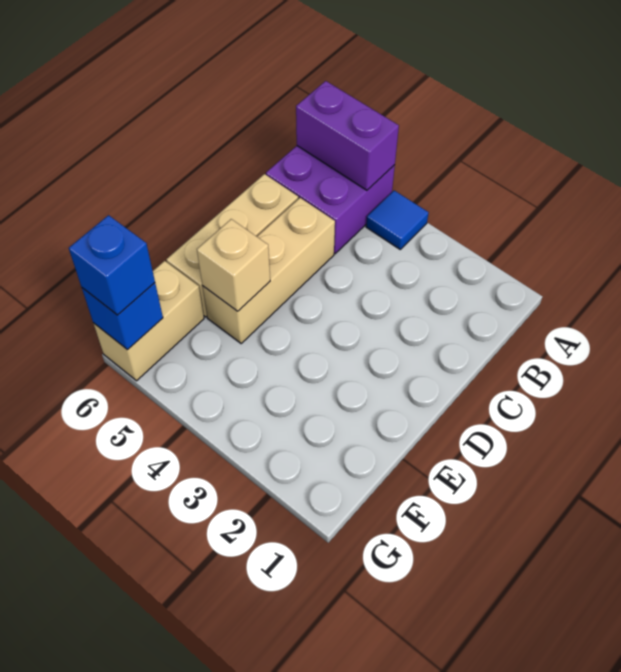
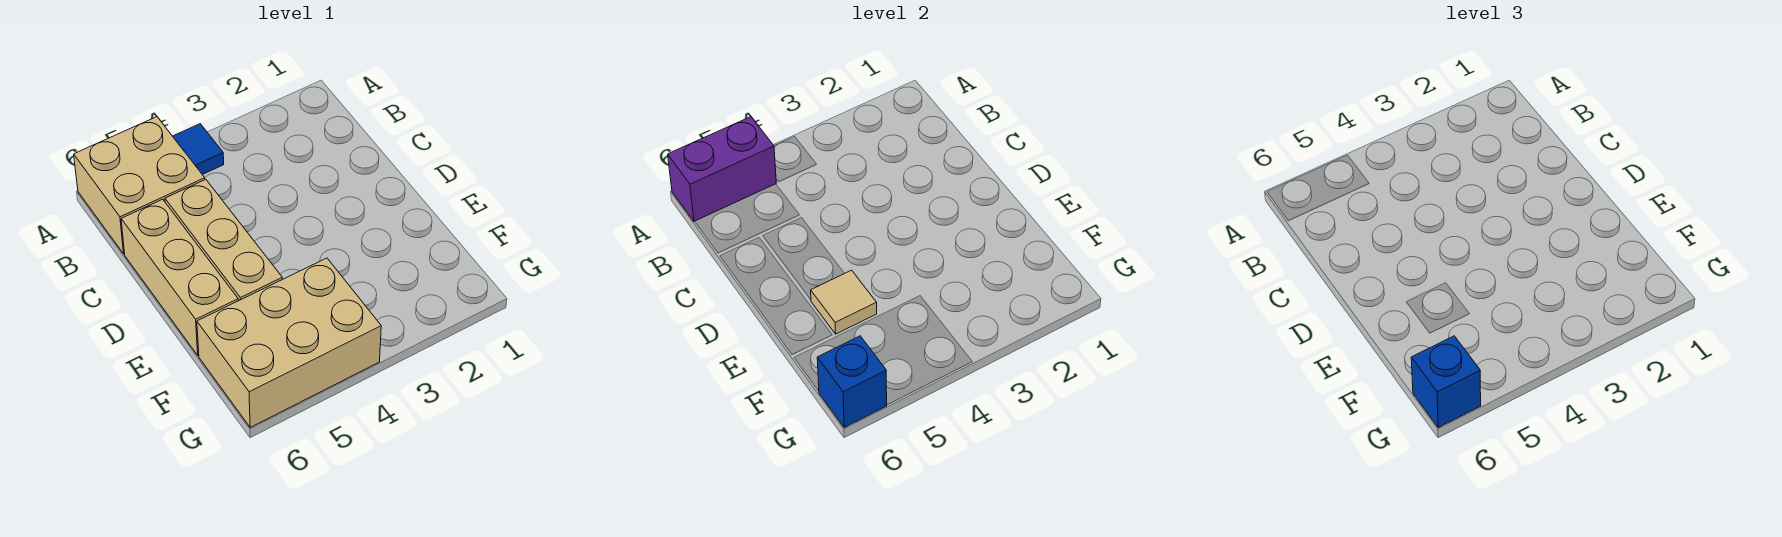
purple 2x2 brick [266,146,395,254] -> tan 2x2 brick [74,117,205,254]
tan 1x1 brick [197,219,270,311] -> tan 1x1 tile [811,270,877,334]
tan 1x2 brick [93,261,204,381] -> tan 2x3 brick [197,258,381,427]

